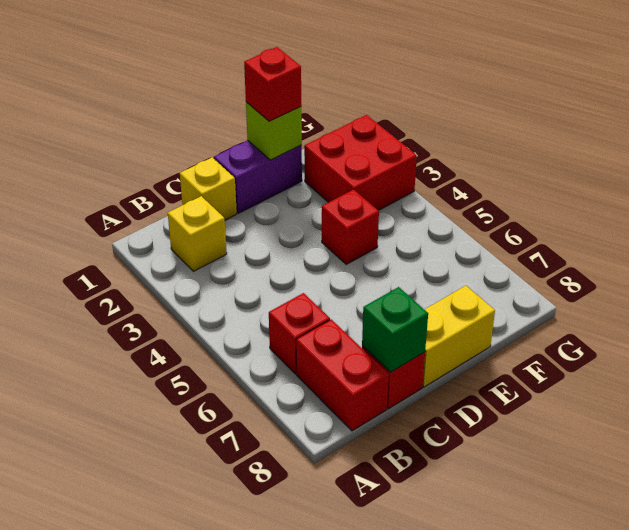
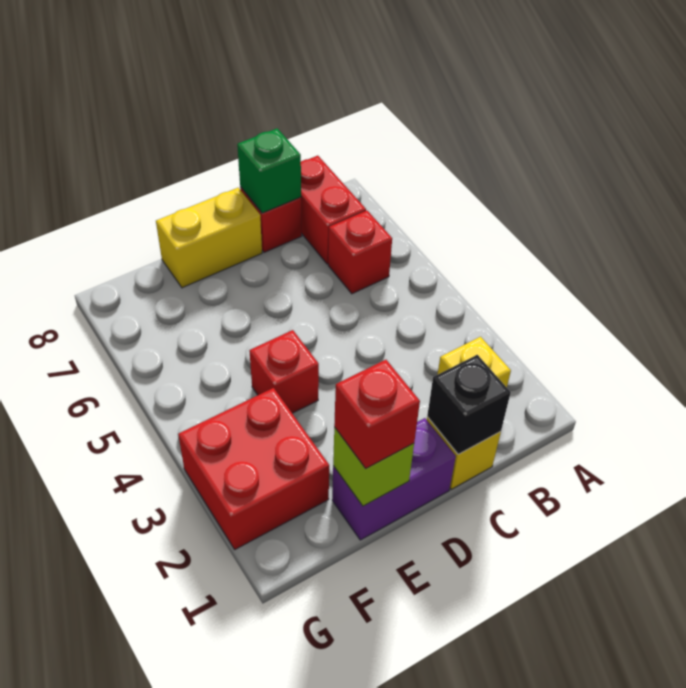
none -> black 1x1 brick [427,355,511,454]

